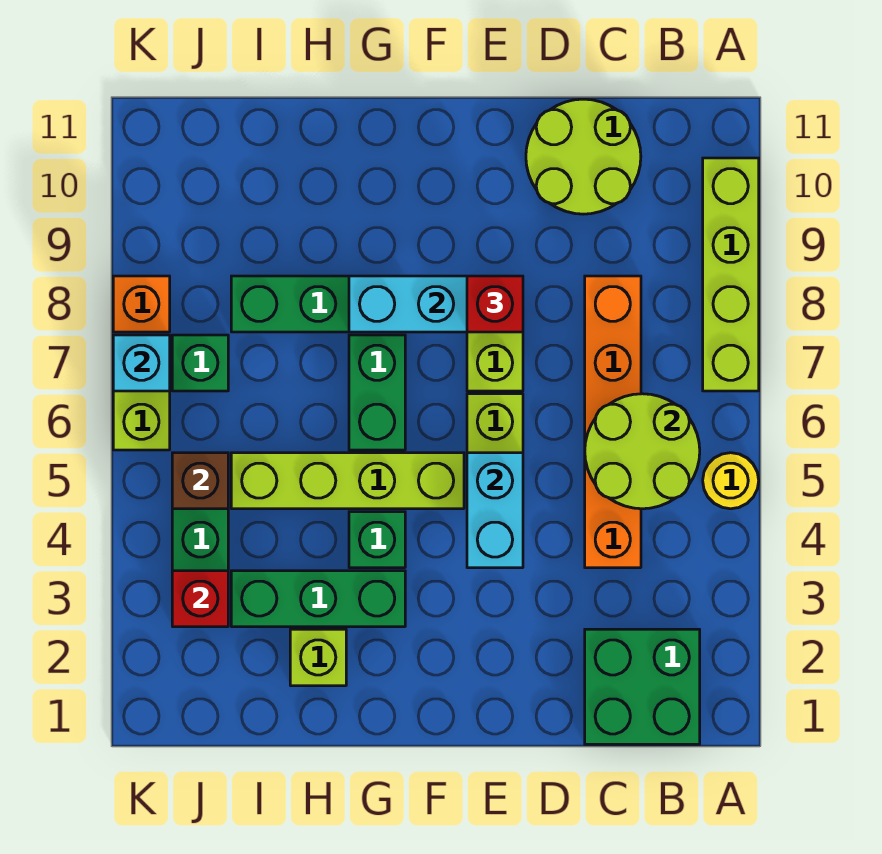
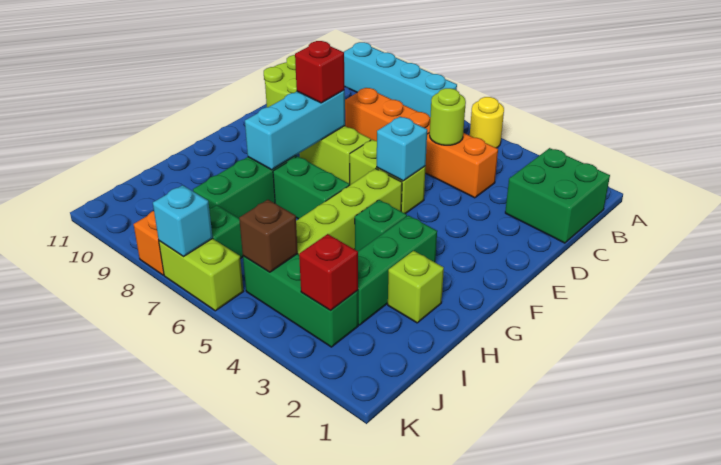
lime 1x4 brick [703,158,759,391] -> cyan 1x4 brick [344,42,457,117]
lime 2x2 round brick [585,394,700,509] -> lime 1x1 round brick [430,88,466,145]
cyan 1x2 brick [467,453,523,568] -> cyan 1x1 brick [377,117,427,181]

